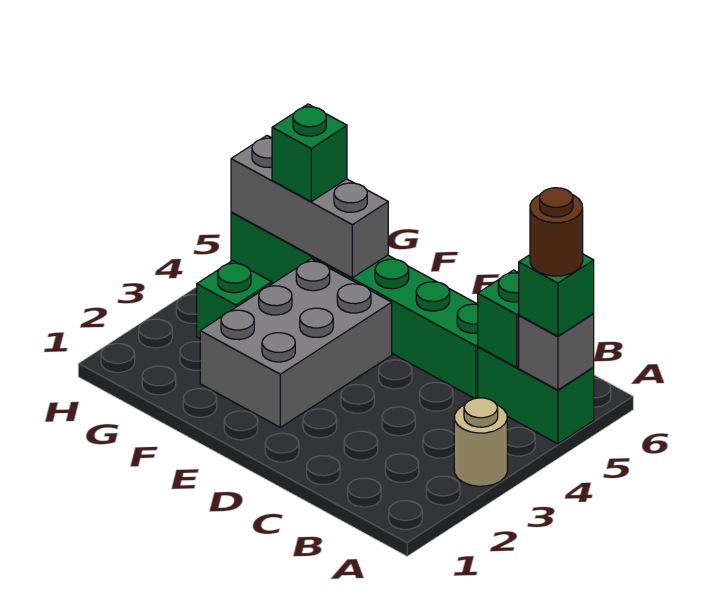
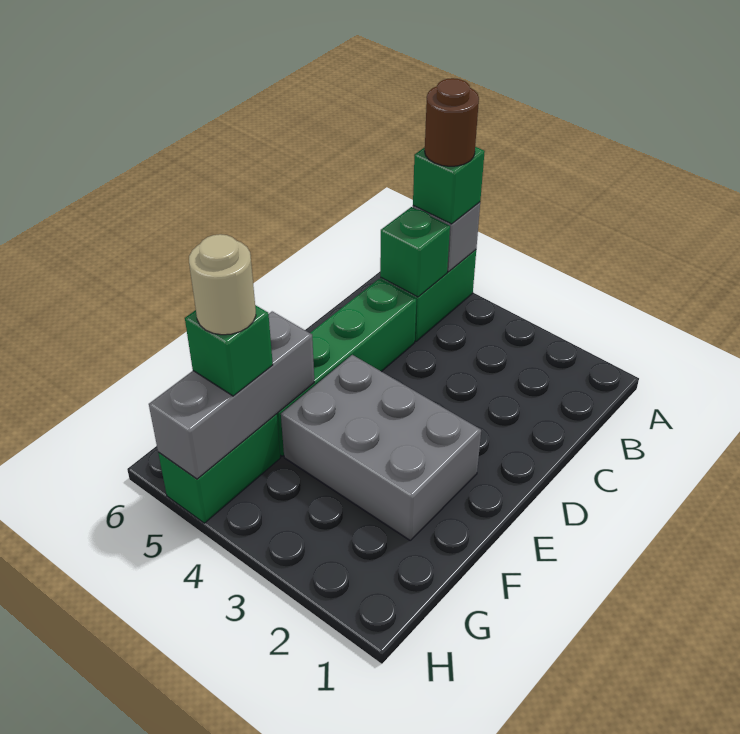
tan 1x1 round brick [454,398,507,486] -> tan 1x1 round brick moved to [189,234,256,335]
green 1x1 brick [197,261,272,338] -> none

